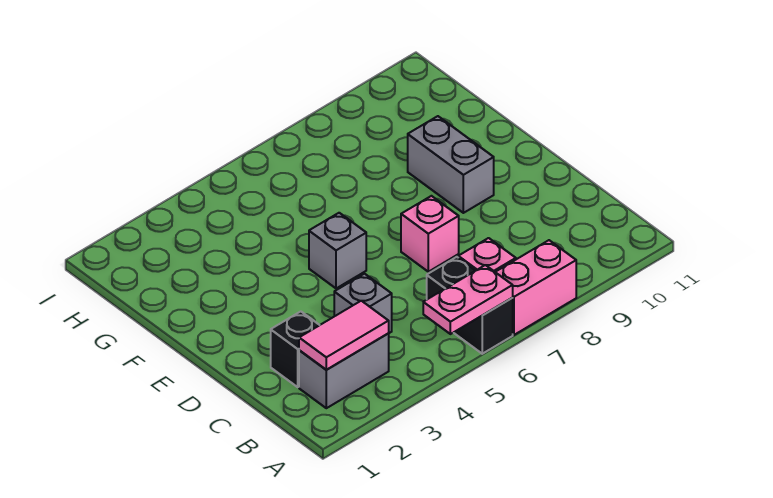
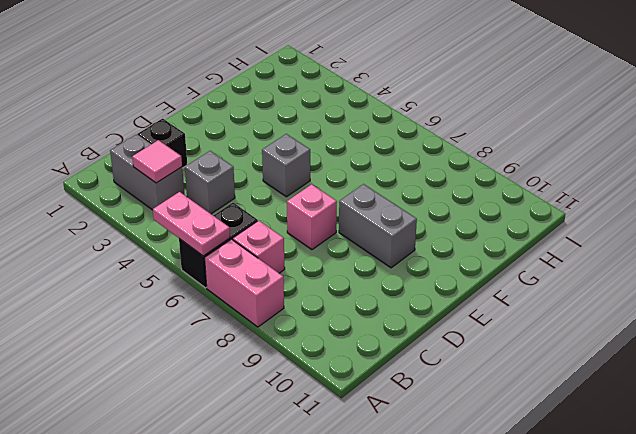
pink 1x2 tile [299,301,389,370] -> pink 1x1 tile [132,140,182,183]
grey 1x2 brick [408,116,494,213] -> grey 1x2 brick turned to [339,184,417,268]

